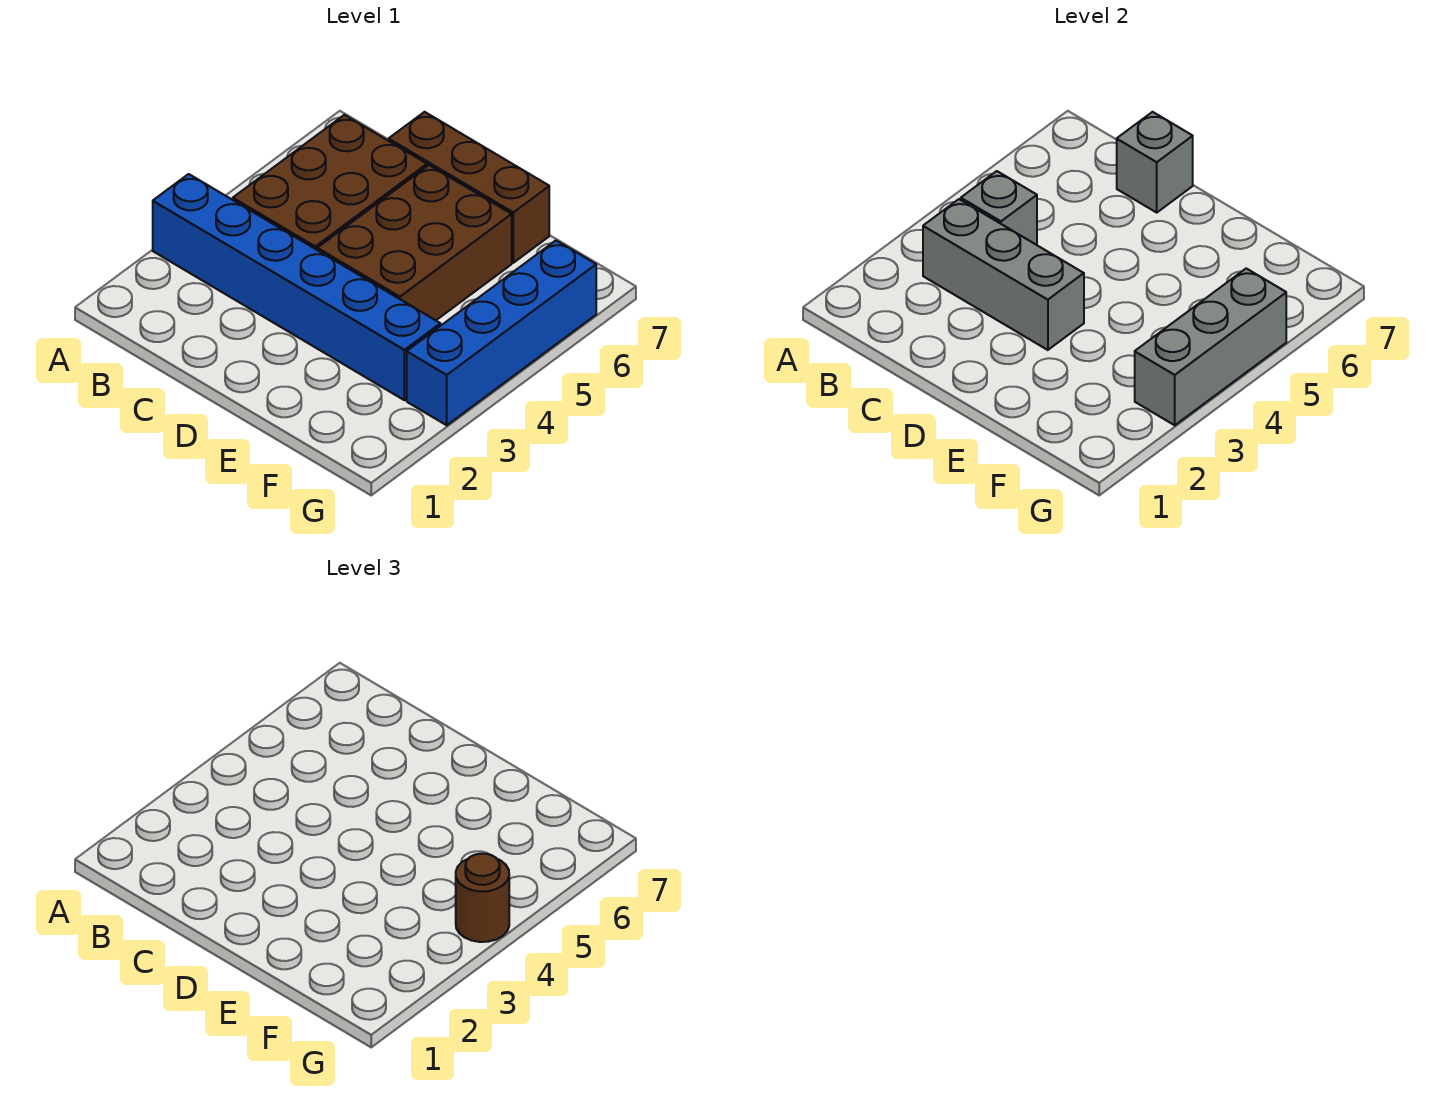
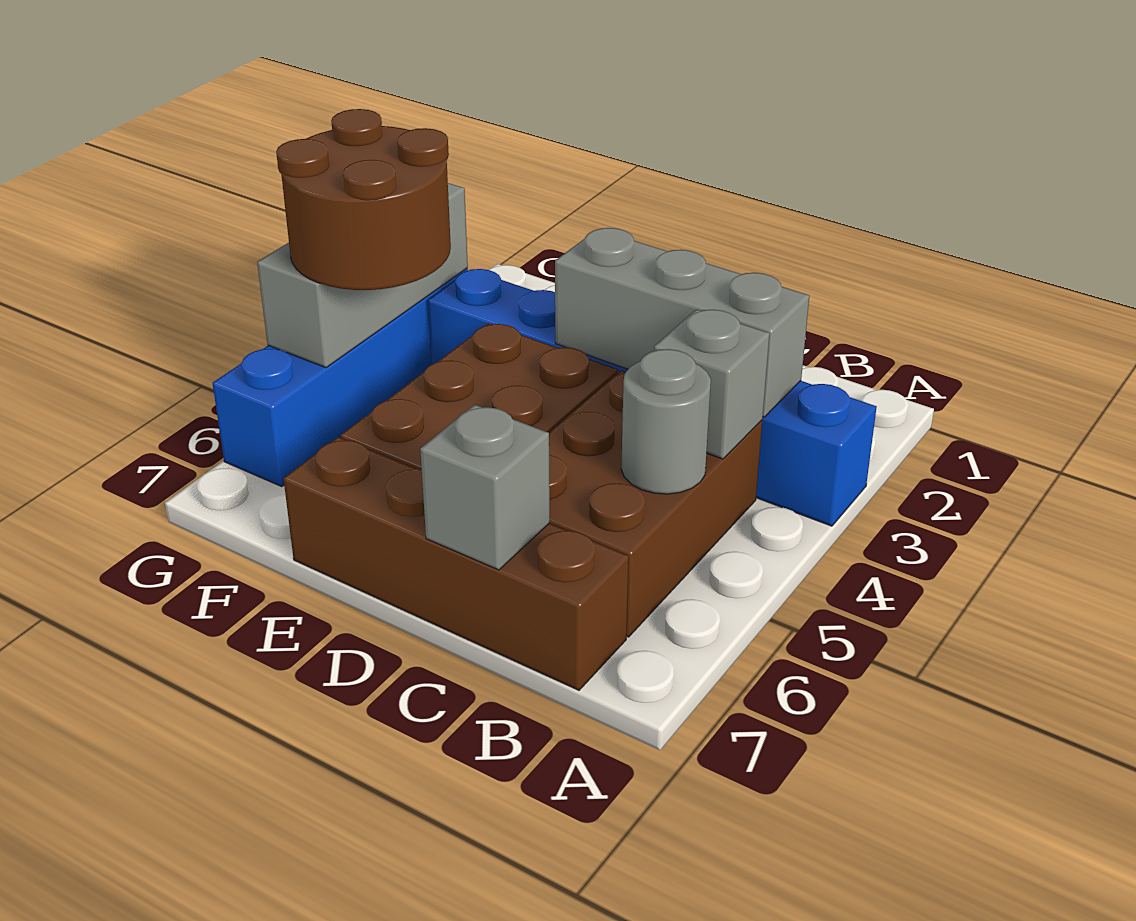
none -> grey 1x1 round brick [621,349,711,494]
brown 1x3 brick [389,112,549,263] -> brown 1x4 brick [283,437,629,690]
brown 1x1 round brick [456,854,509,942] -> brown 2x2 round brick [276,109,451,290]

